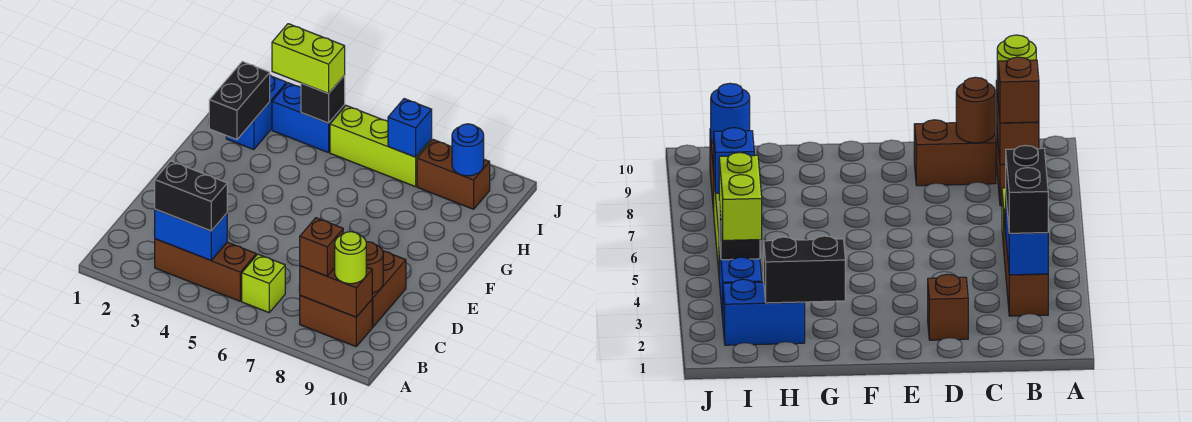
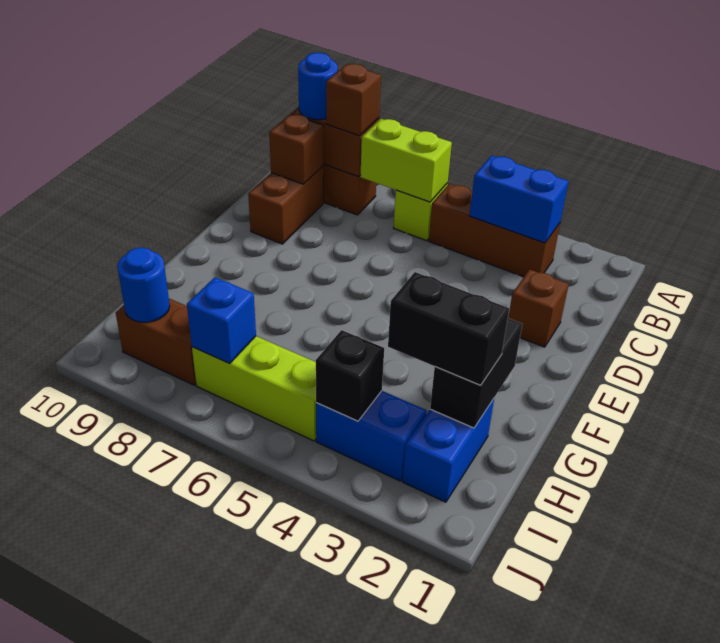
black 1x2 brick [155,161,227,231] -> black 1x2 brick moved to [388,272,509,385]
lime 1x1 round brick [335,232,366,284] -> blue 1x1 round brick [298,52,338,120]
brown 1x1 round brick [366,242,383,293] -> brown 1x1 brick [269,114,324,184]
lime 1x2 brick [272,24,345,94] -> lime 1x2 brick moved to [360,119,452,202]

